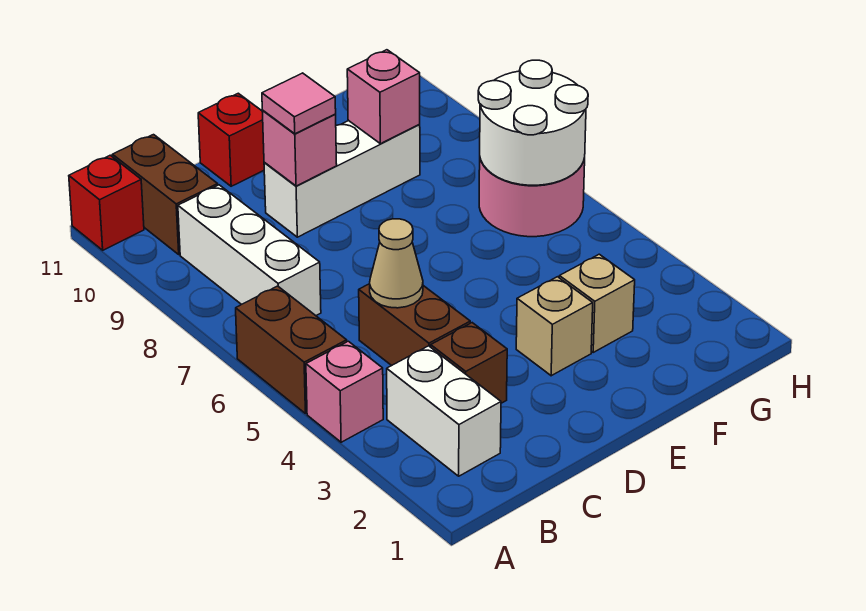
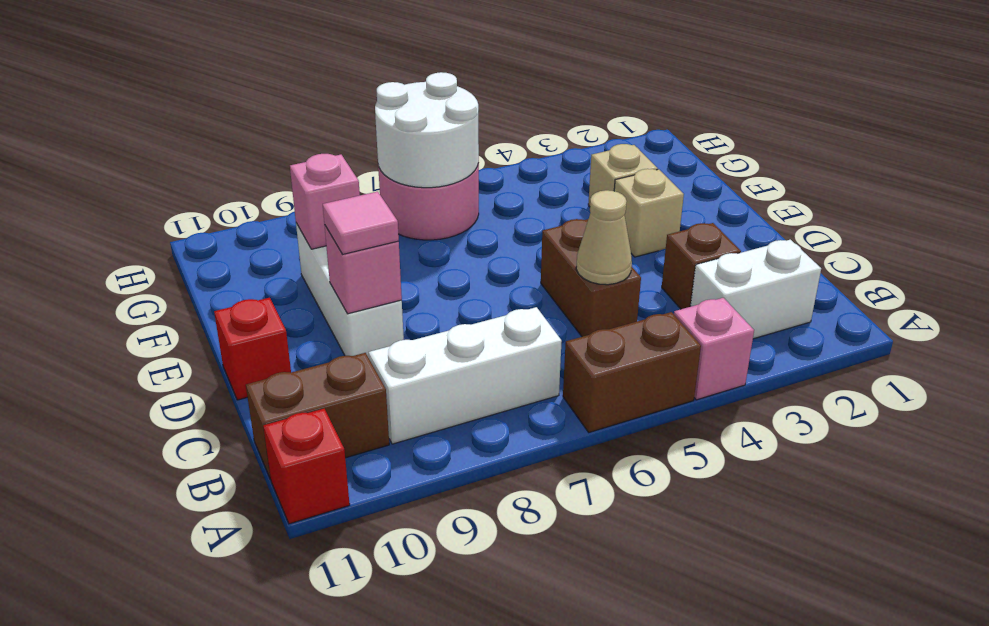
brown 1x2 brick [359,284,470,366] -> brown 1x2 brick turned to [541,219,641,337]

